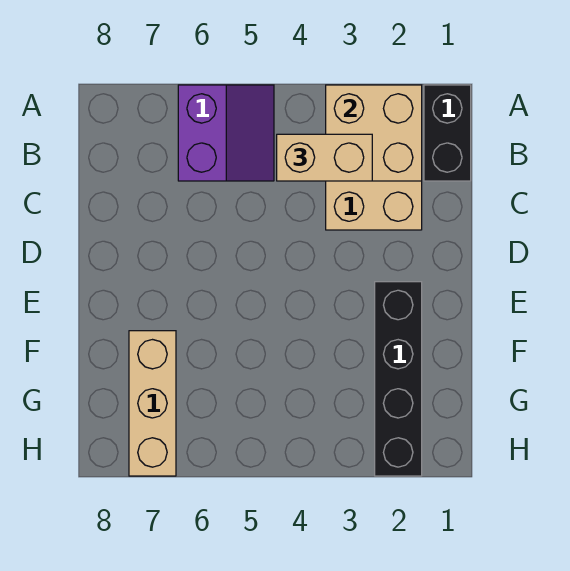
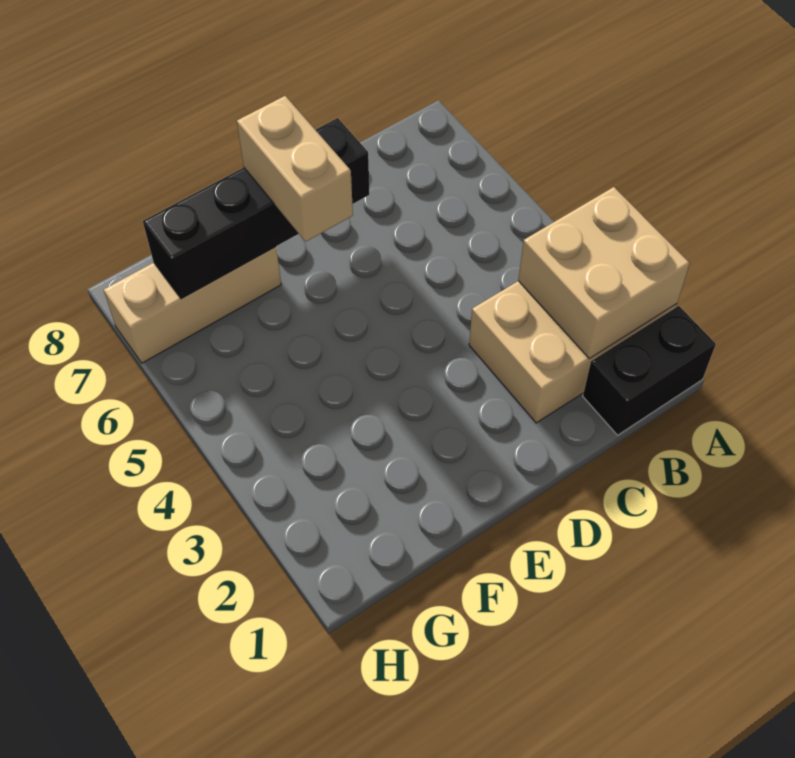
purple 2x2 slope [178,85,274,181] -> none
tan 1x2 brick [277,134,372,181] -> tan 1x2 brick moved to [237,96,353,241]
black 1x4 brick [375,282,422,476] -> black 1x4 brick moved to [143,118,369,299]

